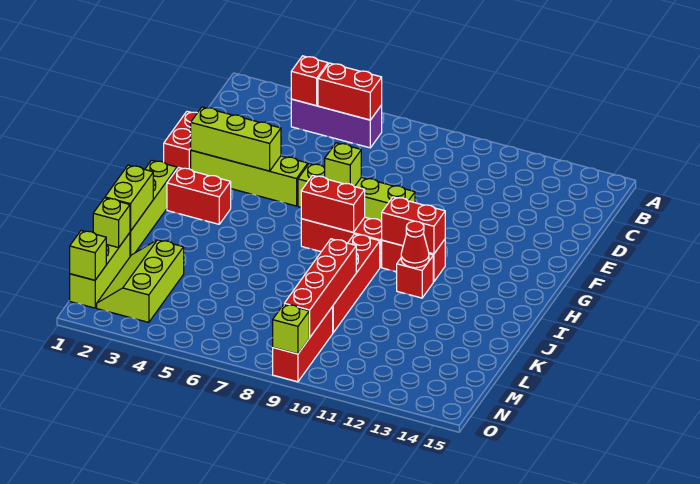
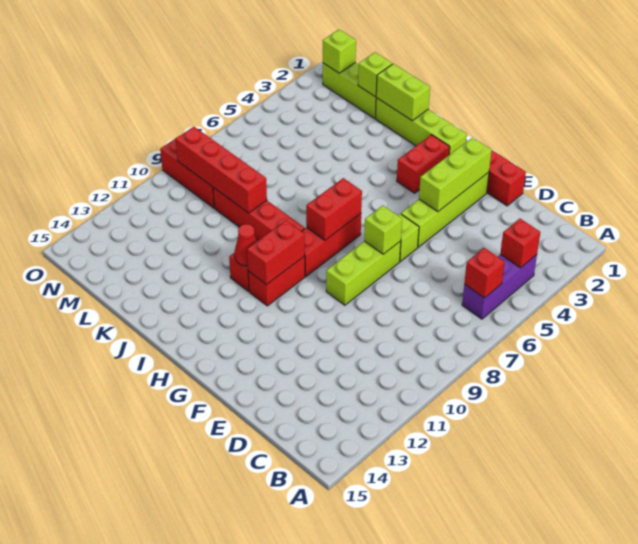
red 1x2 brick [318,63,382,120] -> red 1x1 brick [464,248,505,298]
lime 2x3 slope [97,240,184,322] -> none
lime 1x1 brick [273,304,310,354] -> none

